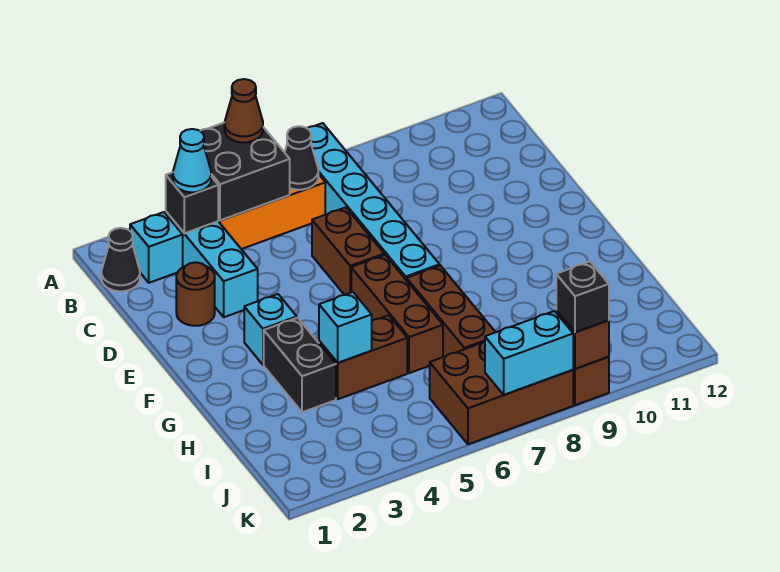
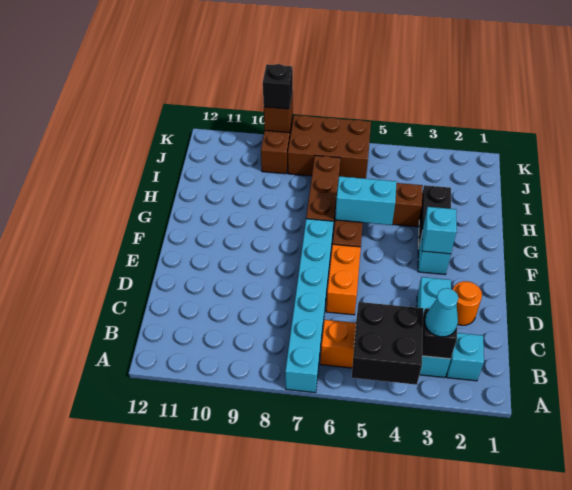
brown 1x1 cone [225,79,263,143] -> none
black 1x1 cone [101,228,140,291] -> none
black 1x1 cone [285,126,318,190] -> none
brown 1x1 round brick [176,262,215,326] -> orange 1x1 round brick [453,281,482,325]
brown 1x2 brick [312,207,384,295] -> orange 1x2 brick [326,244,361,315]
cyan 1x1 brick [319,292,372,363] -> cyan 1x1 brick moved to [422,207,457,254]
cyan 1x2 brick [485,311,573,395] -> cyan 1x2 brick moved to [335,176,397,225]

